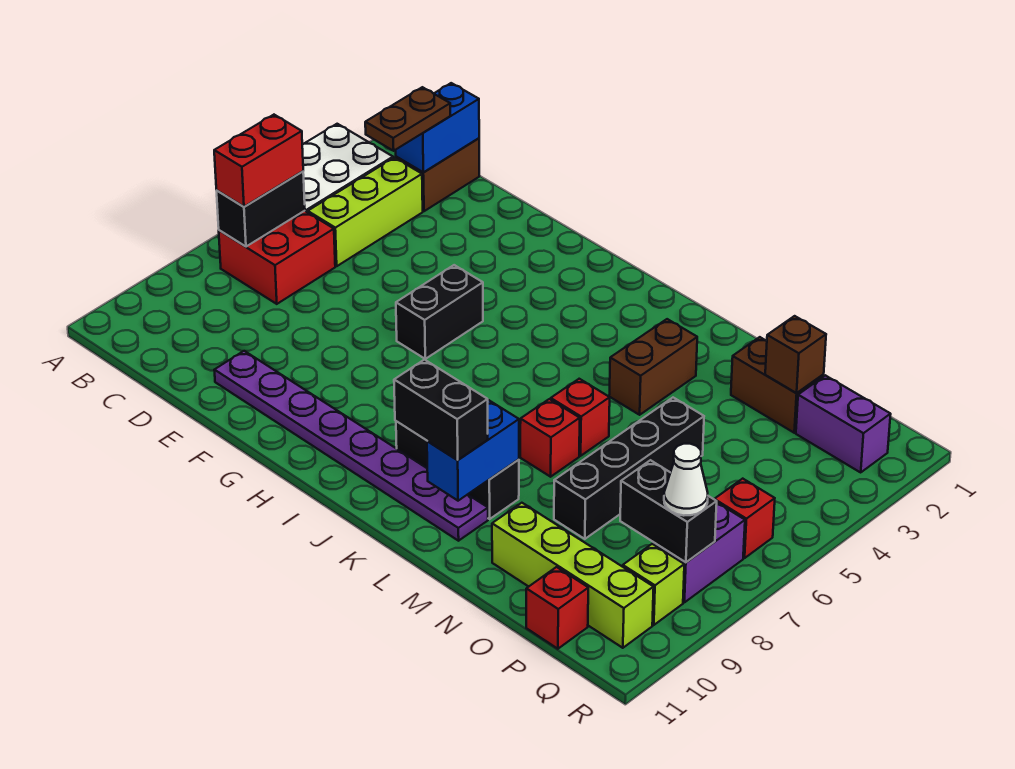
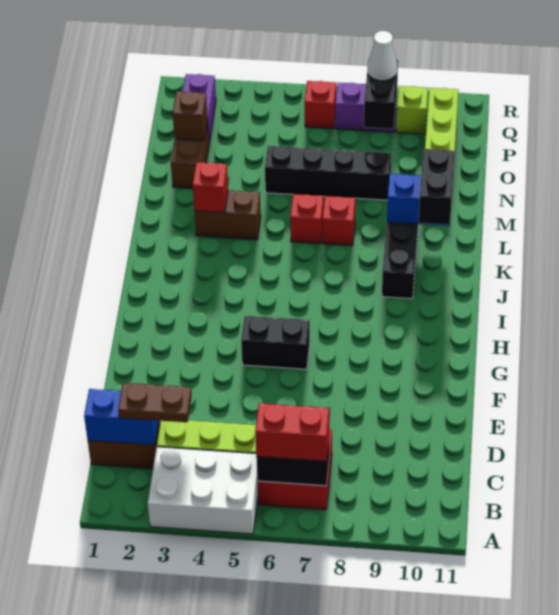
purple 1x8 plate [214,351,488,541] -> none
red 1x1 brick [526,567,588,649] -> red 1x1 brick moved to [193,162,228,213]

